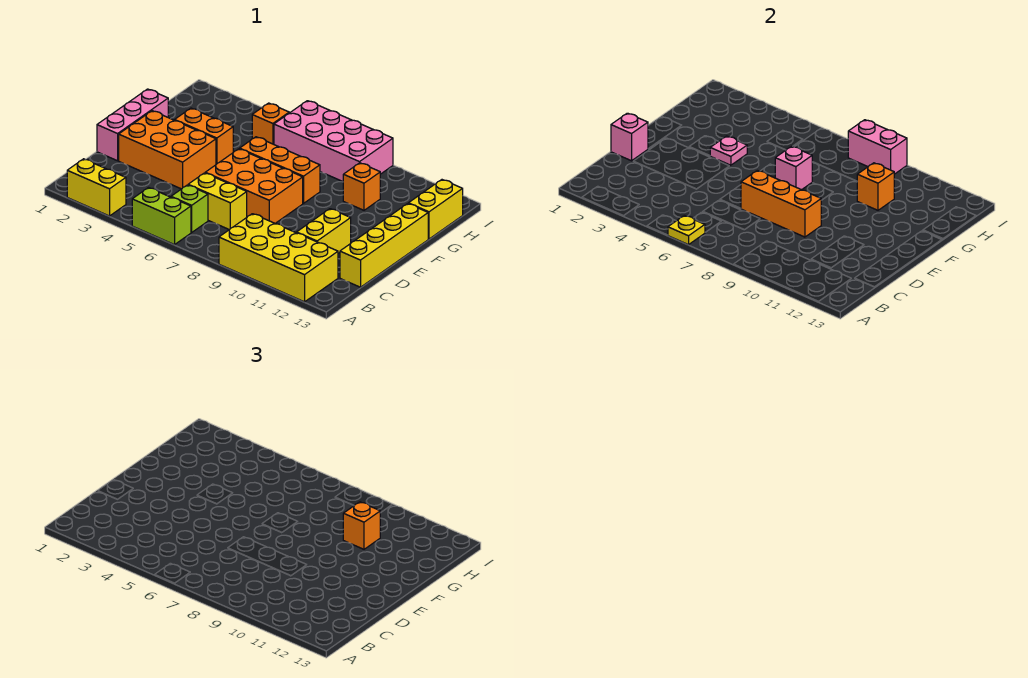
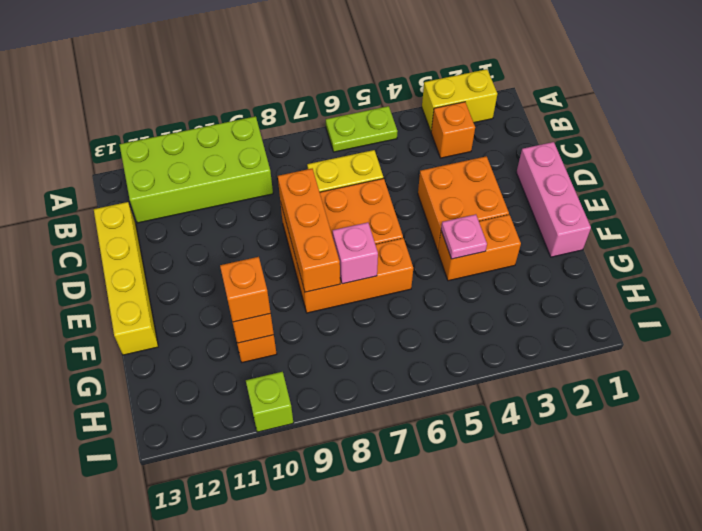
lime 1x2 brick [132,188,191,245] -> lime 1x2 plate [326,106,398,152]
yellow 1x1 plate [668,215,705,245] -> none
yellow 2x4 brick [219,214,338,302] -> lime 2x4 brick [119,116,273,223]
lime 1x1 brick [171,185,208,233] -> lime 1x1 brick moved to [246,372,293,432]
yellow 1x2 brick [297,209,351,253] -> none
pink 1x1 brick [611,113,648,161] -> none
orange 2x3 brick [119,111,216,189] -> orange 2x2 brick [418,156,509,250]
orange 1x3 brick [741,170,821,237] -> orange 1x3 brick turned to [278,169,340,292]
yellow 1x2 brick [408,180,463,239] -> none
orange 1x1 brick [252,103,289,144] -> orange 1x1 brick moved to [431,102,475,158]
pink 2x4 brick [274,101,393,181] -> none
pink 1x2 brick [848,120,907,174] -> none

